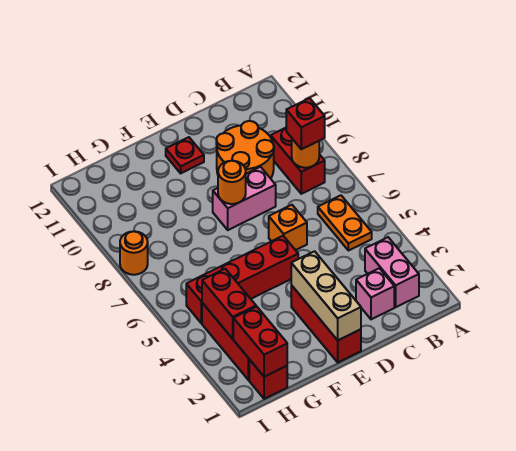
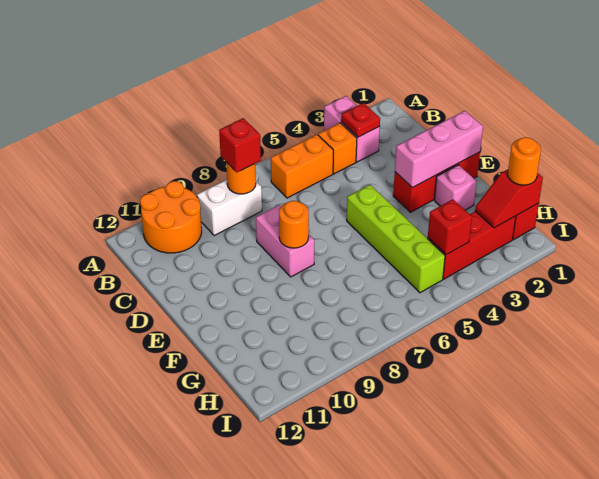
pink 1x2 brick [365,237,419,307] -> pink 1x2 brick turned to [324,96,380,162]
orange 1x2 plate [318,195,372,251] -> orange 1x2 brick [271,134,333,198]
red 1x2 brick [271,128,325,194] -> white 1x2 brick [197,179,262,236]
pink 1x1 brick [356,268,394,319] -> pink 1x1 brick moved to [434,165,477,210]
orange 2x2 round brick [216,121,274,178] -> orange 2x2 round brick moved to [140,181,202,253]
orange 1x1 brick [269,205,307,250] -> orange 1x1 brick moved to [318,123,357,174]
tan 1x3 brick [291,251,361,340] -> pink 1x3 brick [395,111,483,188]
red 1x4 brick [186,236,298,323] -> lime 1x4 brick [347,185,445,293]
red 1x1 plate [166,137,204,173] -> red 1x1 plate moved to [341,103,380,137]
red 1x2 brick [233,307,287,377] -> red 1x2 slope [475,170,543,228]
red 1x2 brick [202,269,256,339] -> red 1x1 brick [428,199,472,255]
orange 1x1 round brick [120,231,148,275] -> orange 1x1 round brick moved to [508,137,541,185]

